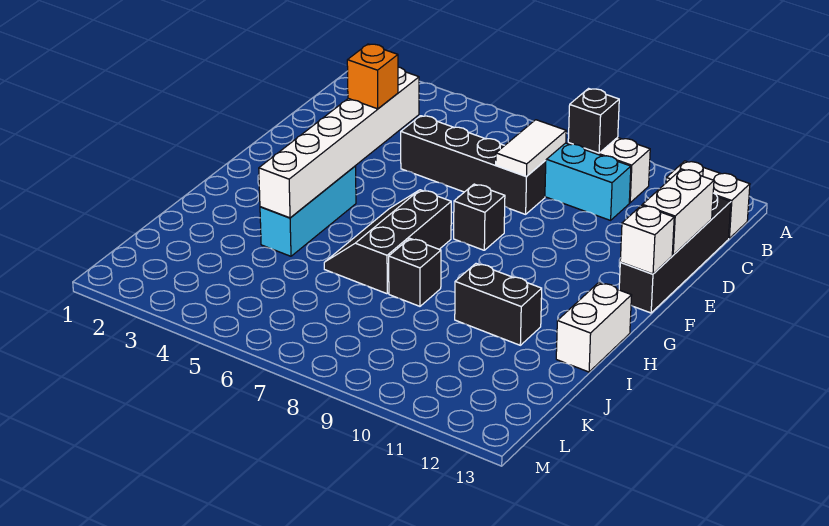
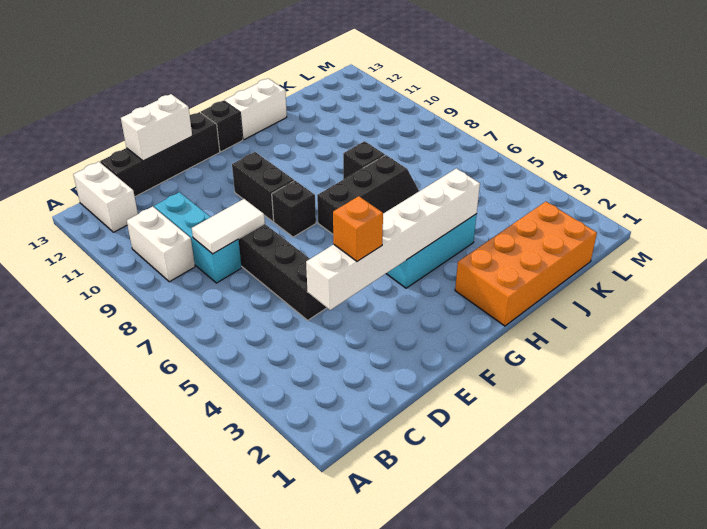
black 1x1 brick [568,89,619,153] -> black 1x1 brick moved to [201,101,243,152]
white 1x1 brick [620,205,674,274] -> none
none -> orange 2x4 brick [455,202,597,326]
black 1x2 brick [455,264,542,345] -> black 1x2 brick moved to [232,152,294,221]

